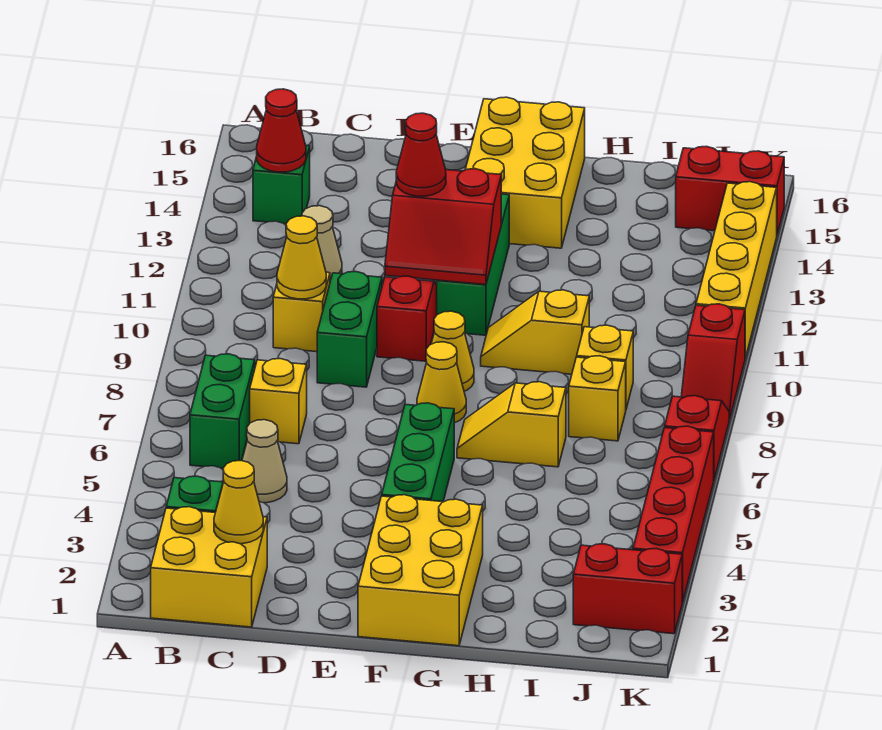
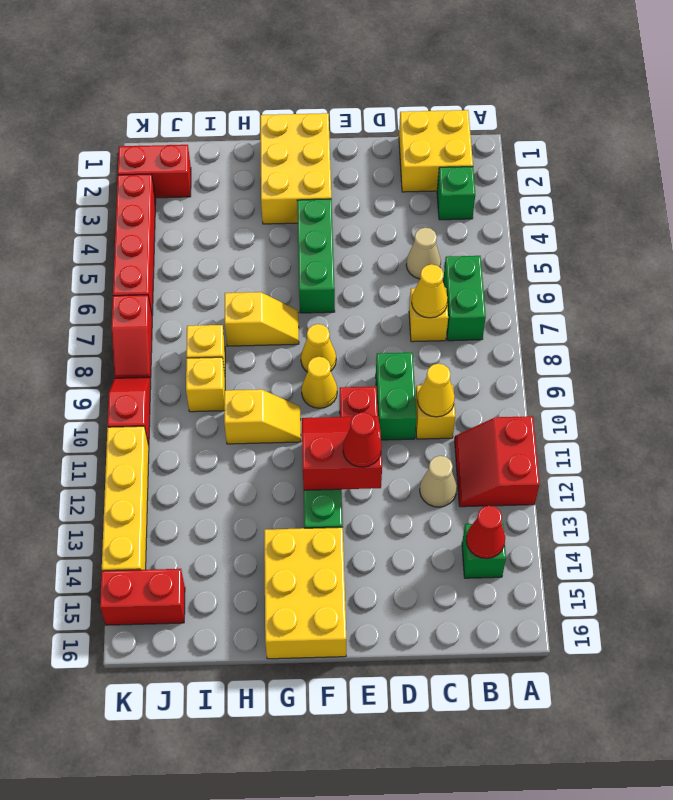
none -> red 2x2 slope [455,416,540,507]
yellow 1x1 cone [214,461,263,544] -> yellow 1x1 cone moved to [412,264,448,318]

